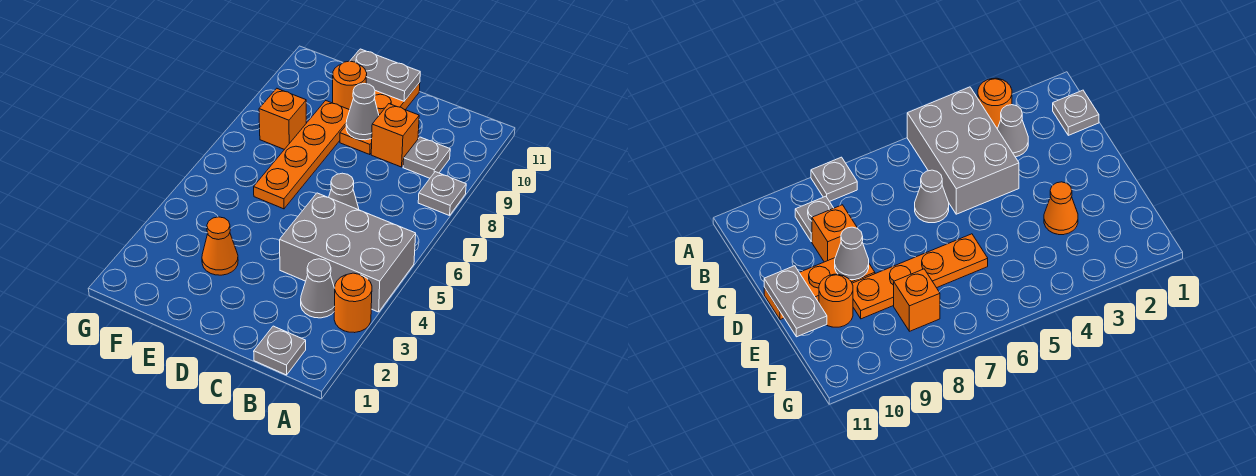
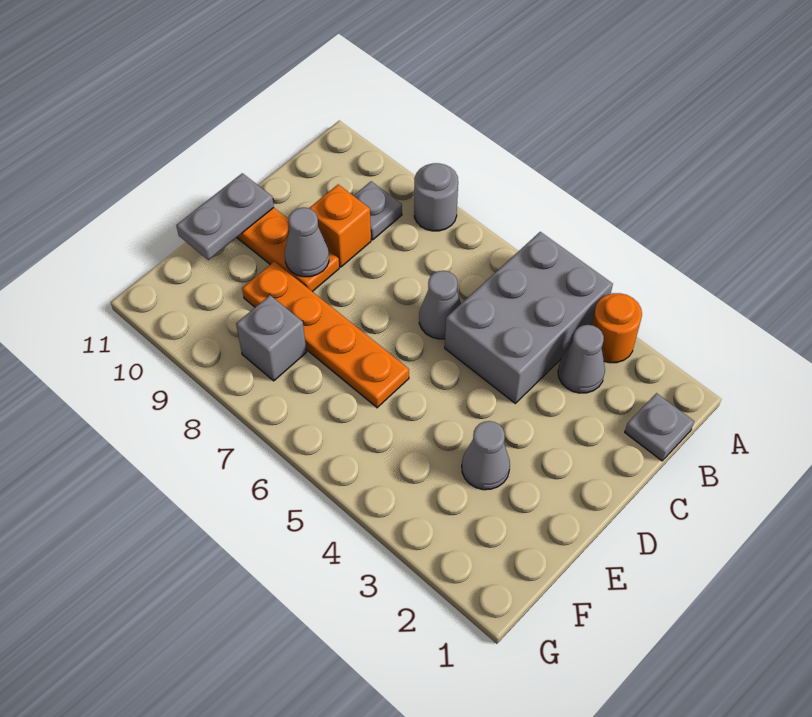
grey 1x1 plate [418,172,466,216] -> grey 1x1 round brick [414,163,458,231]
orange 1x1 cone [202,217,238,275] -> grey 1x1 cone [462,421,510,490]
orange 1x1 round brick [333,61,367,110] -> none
orange 1x1 brick [259,89,306,149] -> grey 1x1 brick [236,295,306,381]

